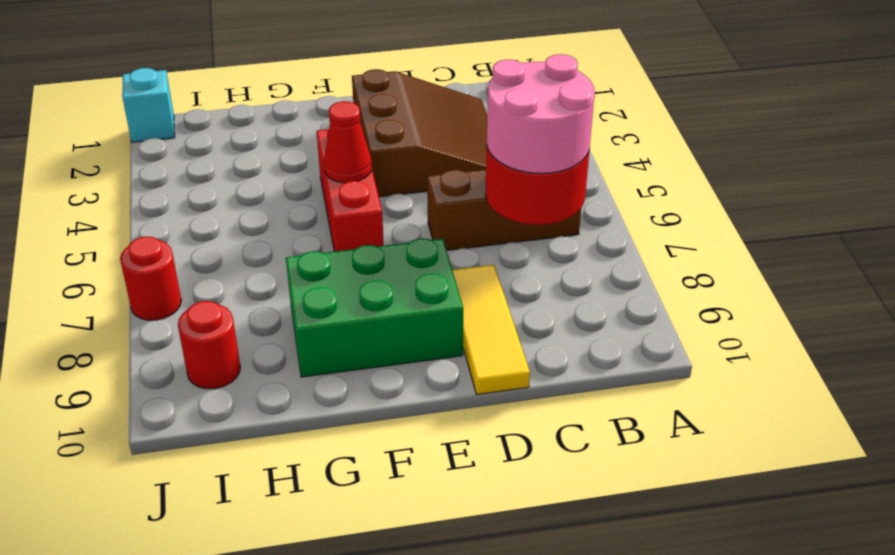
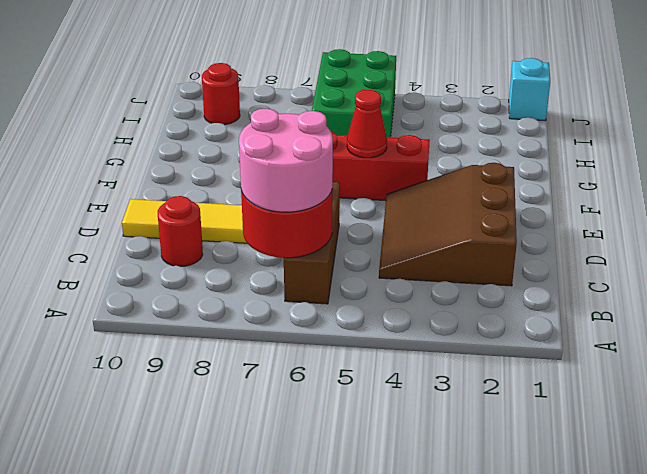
brown 3x3 slope [352,69,487,197] -> brown 3x3 slope turned to [379,163,517,286]
green 2x3 brick [286,239,463,377] -> green 2x3 brick moved to [312,49,396,138]
red 1x1 round brick [120,237,181,320] -> red 1x1 round brick moved to [158,196,203,266]

